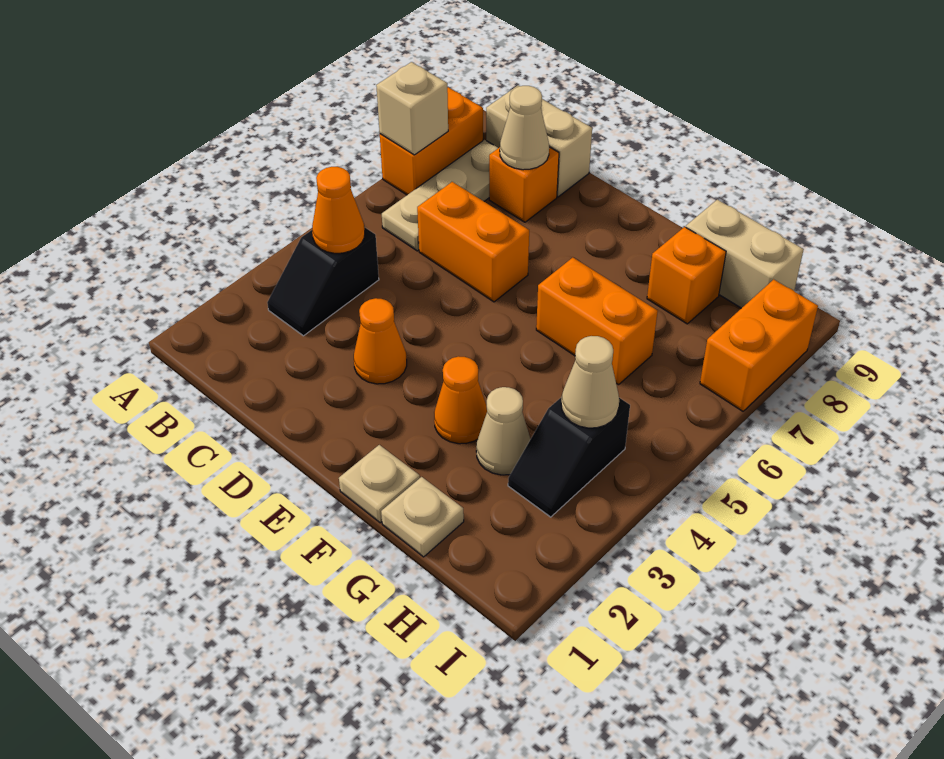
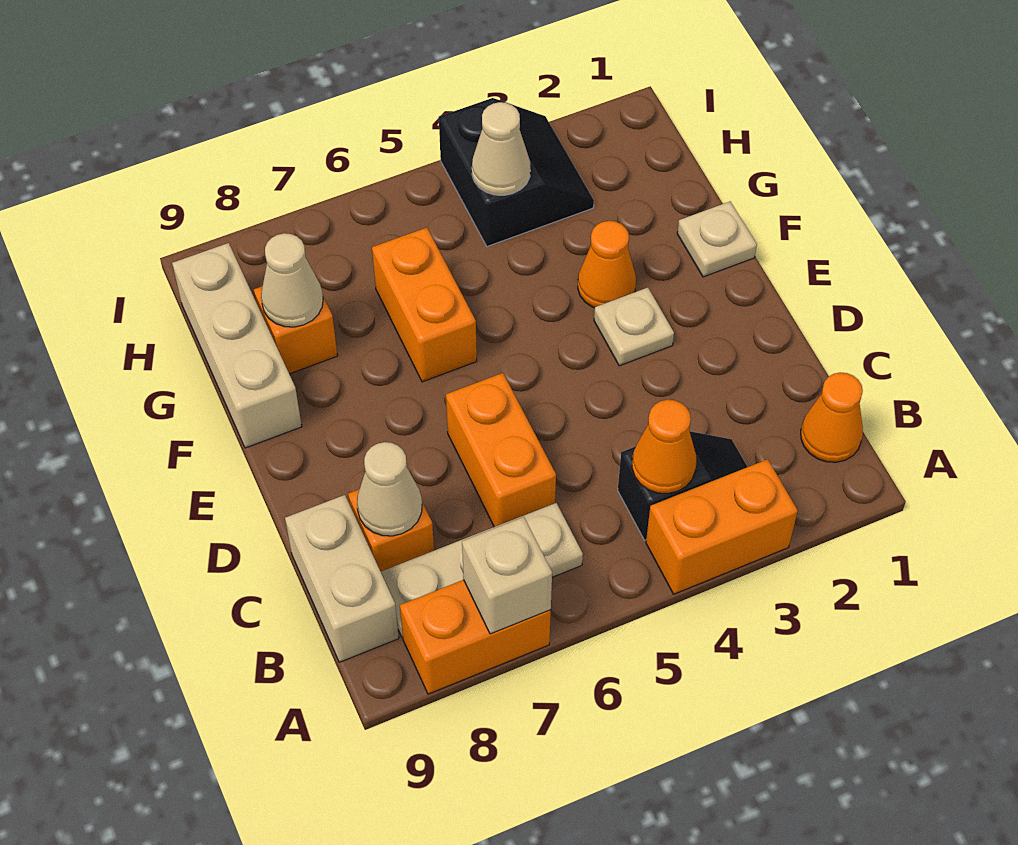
orange 1x1 cone [354,298,407,384] -> orange 1x1 cone moved to [801,372,863,462]
tan 1x1 plate [381,477,464,557] -> tan 1x1 plate moved to [594,288,674,366]
tan 1x1 cone [476,387,530,475] -> tan 1x1 cone moved to [261,233,323,327]
tan 1x2 brick [686,200,804,308] -> tan 1x3 brick [172,243,302,448]
black 1x2 slope [508,397,630,517] -> black 2x2 slope [439,98,594,246]
orange 1x2 brick [700,279,818,411] -> orange 1x2 brick moved to [646,459,798,594]

